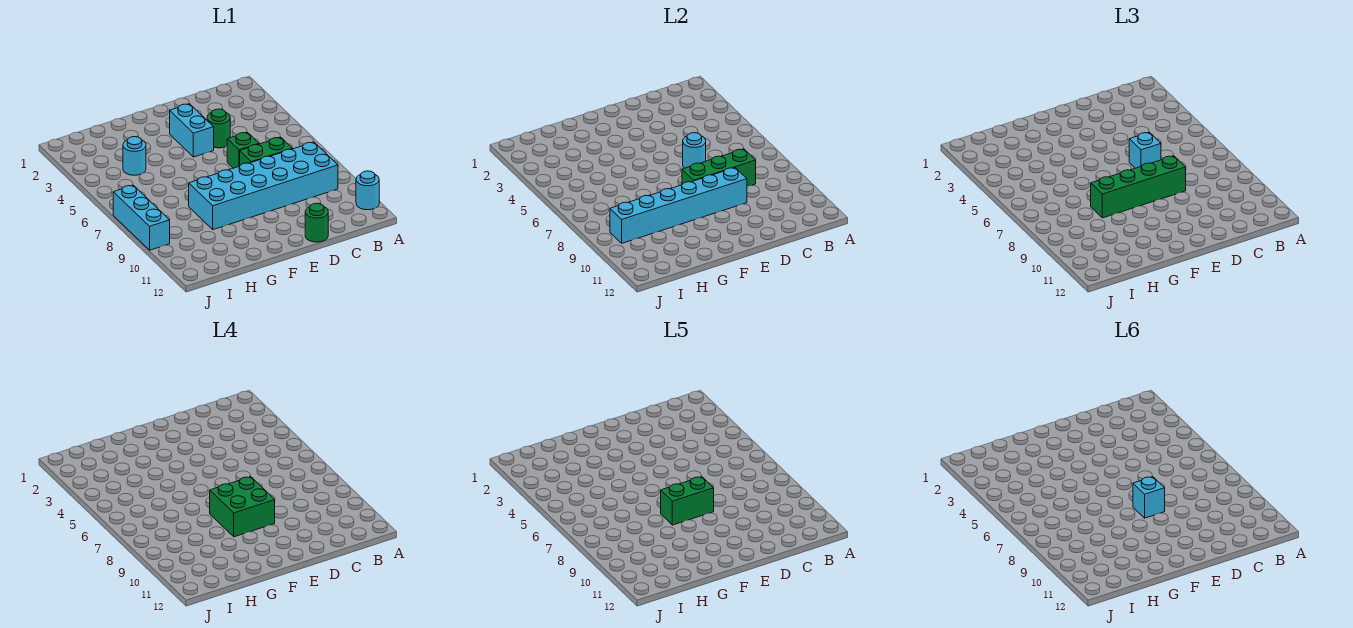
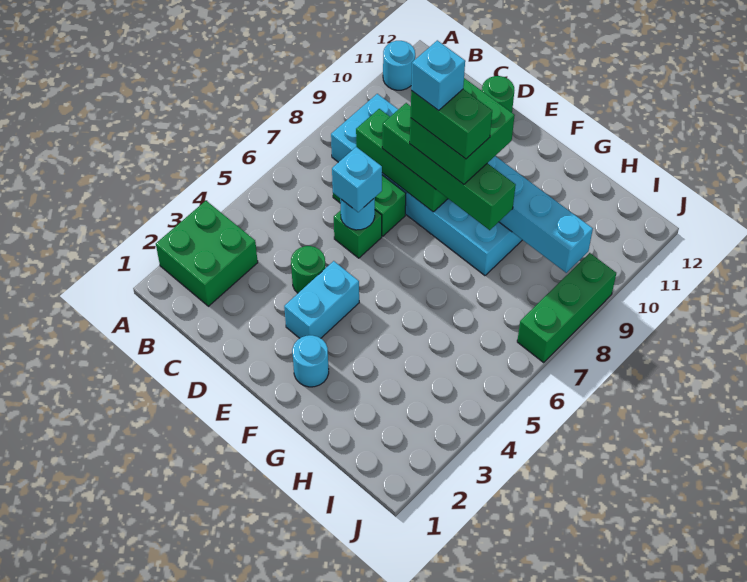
none -> green 2x2 brick [156,201,258,306]
cyan 1x1 round brick [123,137,146,175] -> cyan 1x1 round brick moved to [292,335,329,387]
cyan 1x3 brick [113,185,170,250] -> green 1x3 brick [517,253,616,362]

